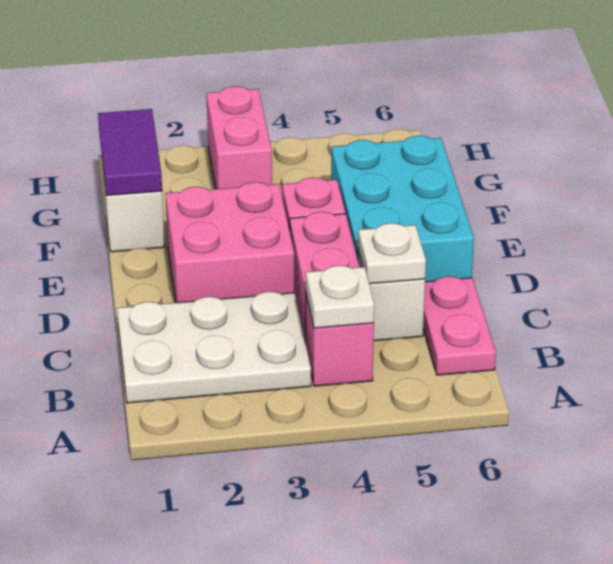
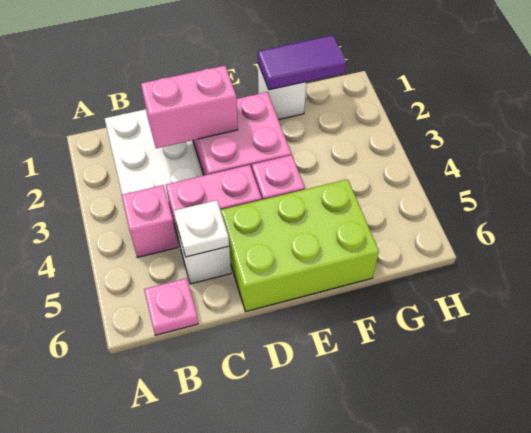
white 1x1 plate [305,266,374,328] -> none
pink 1x2 plate [423,276,496,375] -> pink 1x1 plate [144,278,198,335]
cyan 2x3 brick [331,136,474,282] -> lime 2x3 brick [220,179,379,312]
pink 1x2 brick [206,86,272,189] -> pink 1x2 brick moved to [141,66,238,148]

